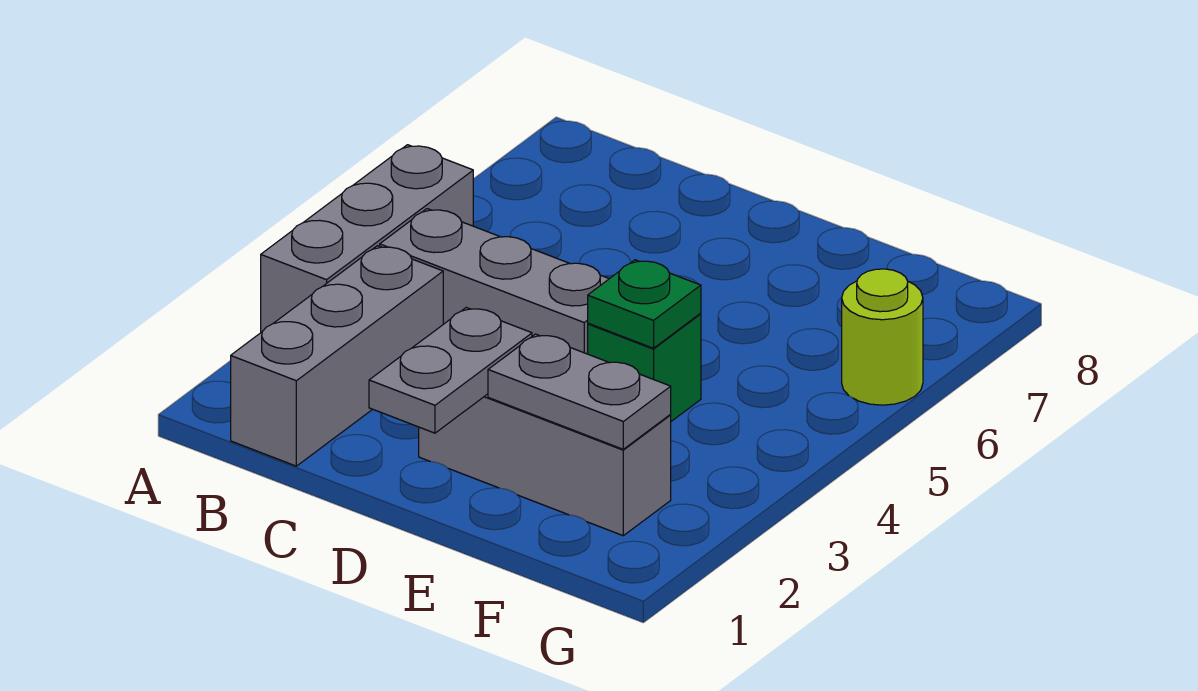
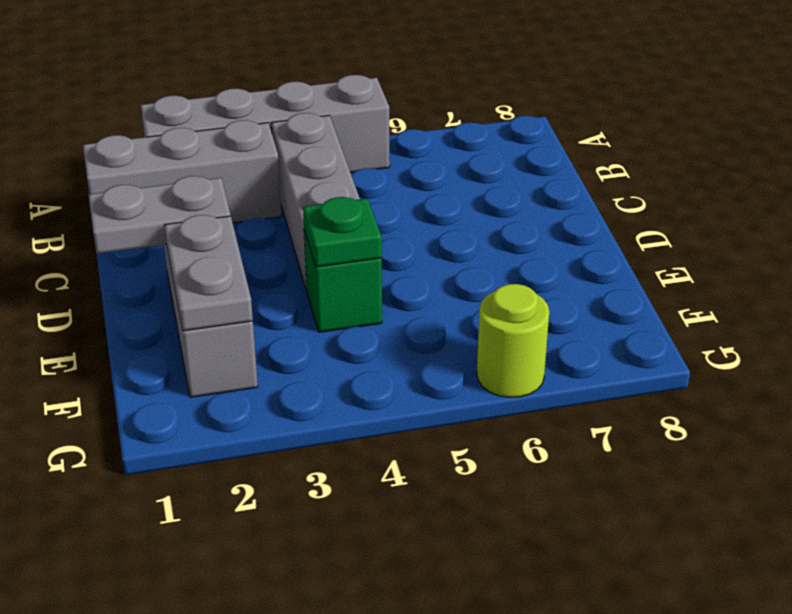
grey 1x3 brick [261,145,473,332] -> grey 1x4 brick [141,75,390,173]

